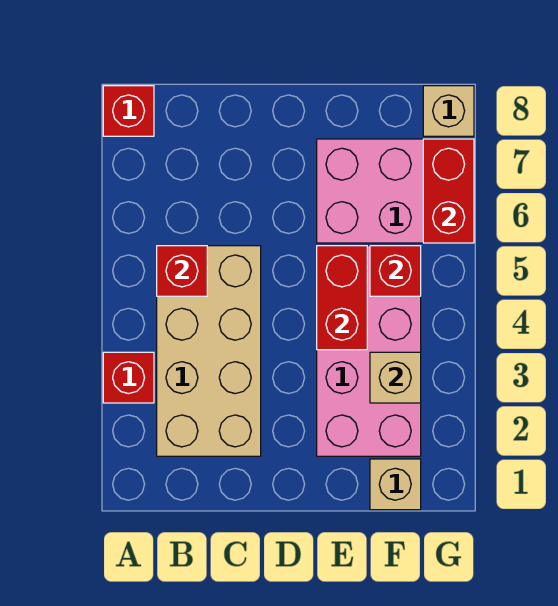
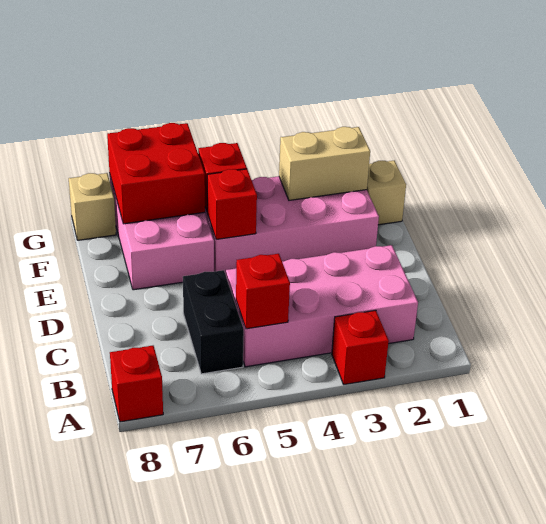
tan 2x4 brick [157,246,261,456] -> pink 2x4 brick [226,245,418,367]
none -> black 1x2 brick [183,270,244,374]
red 1x2 brick [317,246,367,350] -> red 1x1 brick [207,169,257,239]
tan 1x1 brick [370,352,421,403] -> tan 1x2 brick [279,127,370,200]
red 1x2 brick [423,139,474,243] -> red 2x2 brick [107,123,205,224]

